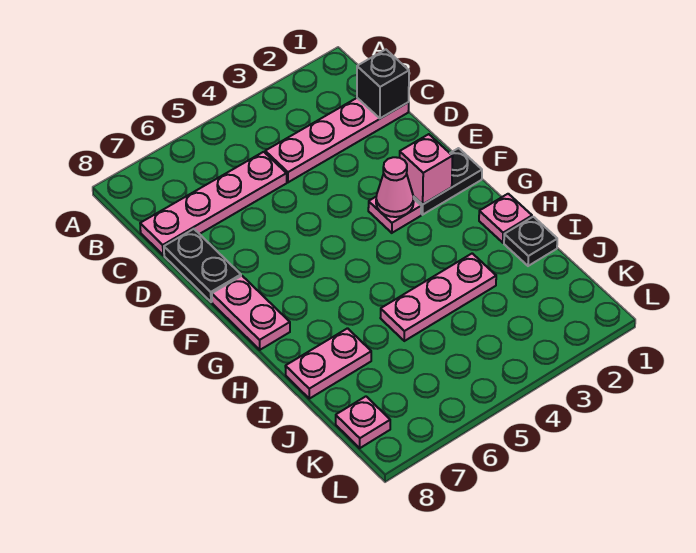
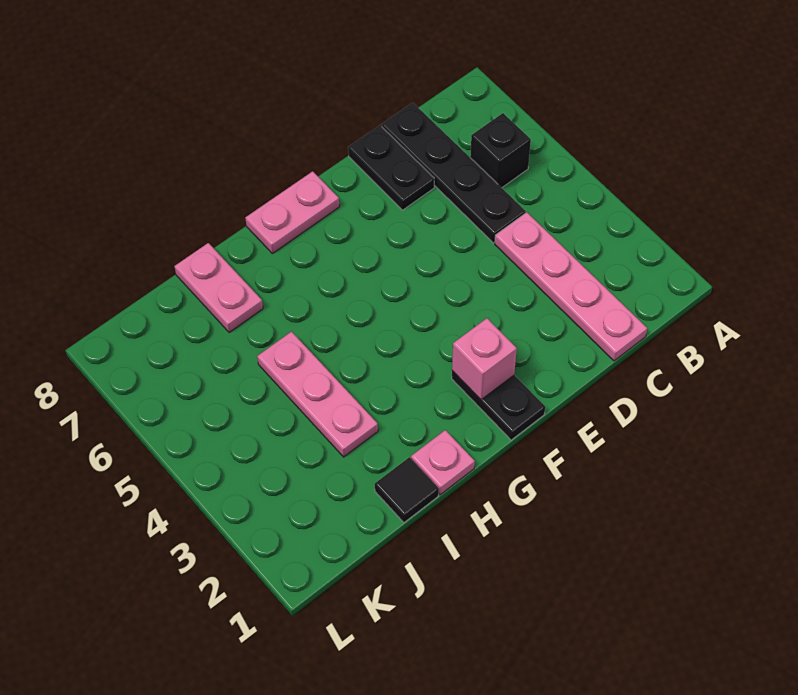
black 1x1 brick [357,50,409,118] -> black 1x1 brick moved to [470,113,531,188]
pink 1x4 plate [140,152,287,255] -> black 1x4 plate [382,103,525,243]
black 1x2 plate [164,229,241,302] -> black 1x2 plate turned to [348,125,434,210]
pink 1x1 plate [368,197,421,233] -> none
pink 1x1 cone [376,157,414,217] -> none
black 1x1 plate [504,217,557,266] -> black 1x1 tile [375,457,439,522]
pink 1x1 plate [336,396,390,448] -> none

